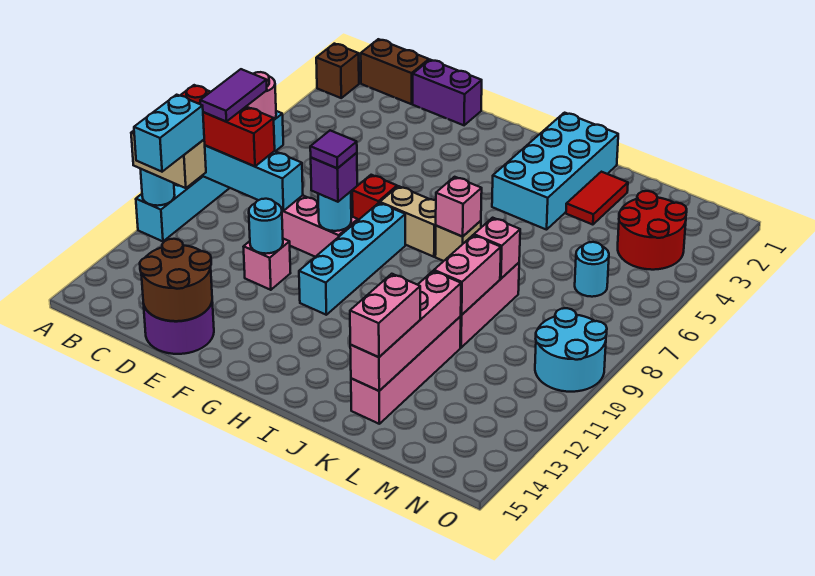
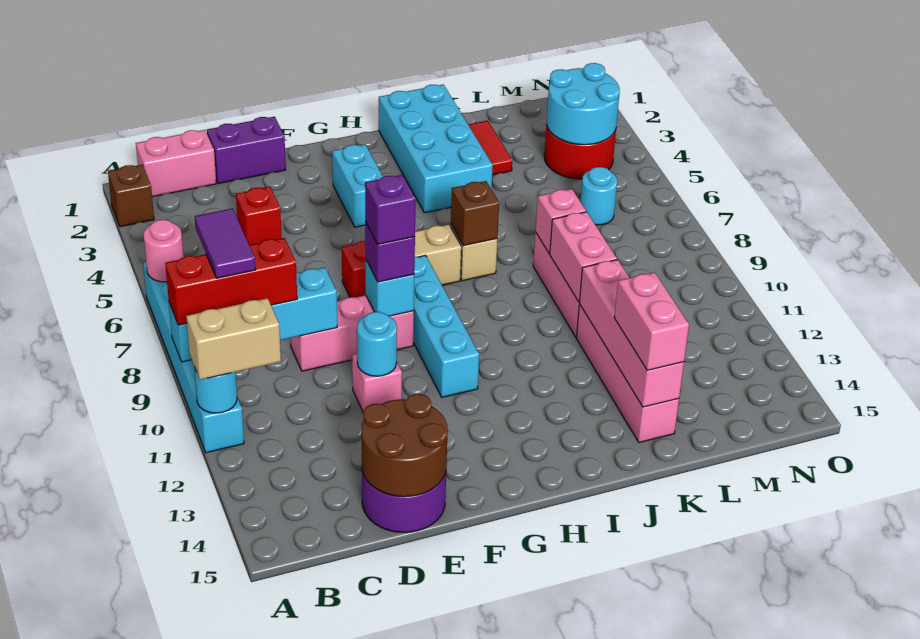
brown 1x2 brick [361,39,429,104] -> pink 1x2 brick [136,130,216,197]
cyan 1x2 brick [134,95,204,172] -> cyan 1x2 brick moved to [332,144,383,227]
none -> red 1x1 brick [236,187,282,245]
cyan 1x1 round brick [318,192,351,231] -> cyan 1x1 brick [366,261,414,316]
purple 1x1 tile [310,131,357,168] -> purple 1x1 brick [365,175,416,244]
pink 1x1 brick [436,177,482,237] -> brown 1x1 brick [451,181,499,246]
cyan 2x2 round brick [535,308,607,392] -> cyan 2x2 round brick moved to [547,63,620,145]

